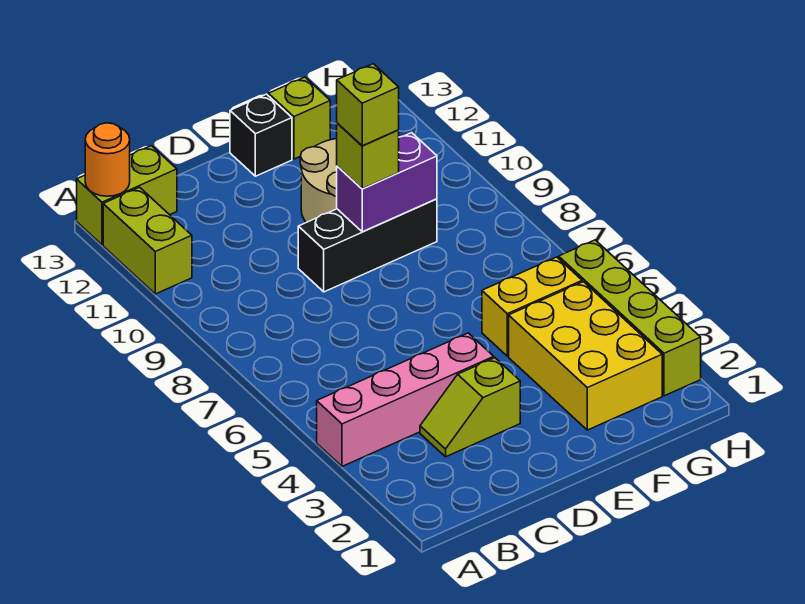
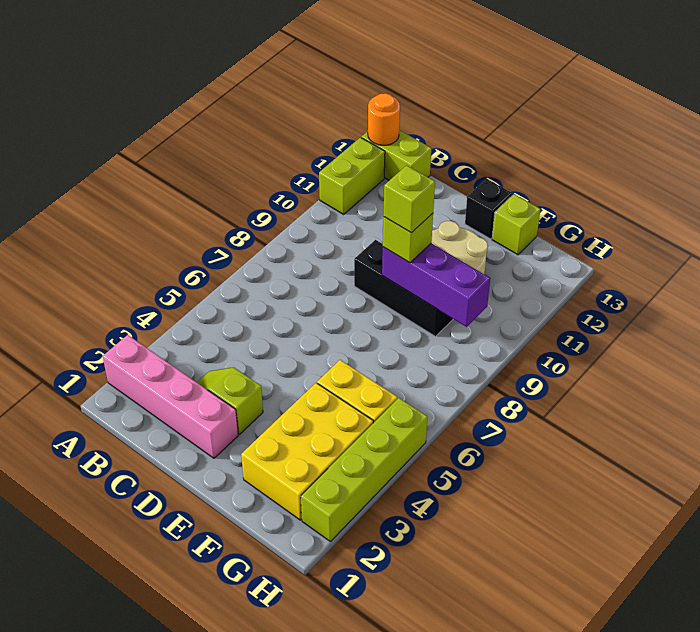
pink 1x4 brick [317,333,494,466] -> pink 1x4 brick moved to [103,335,238,458]
purple 1x2 brick [337,133,437,232] -> purple 1x3 brick [382,243,490,327]

